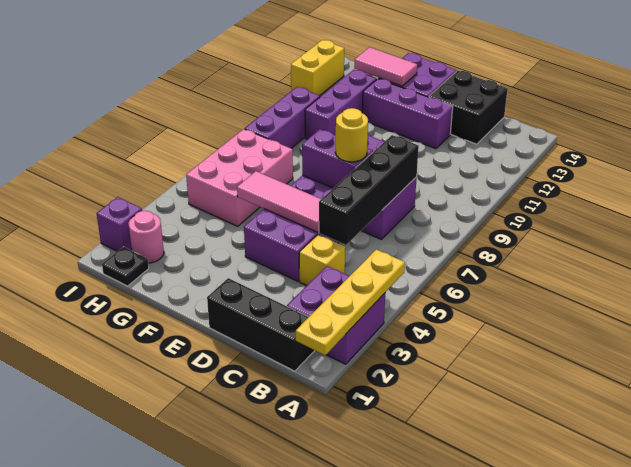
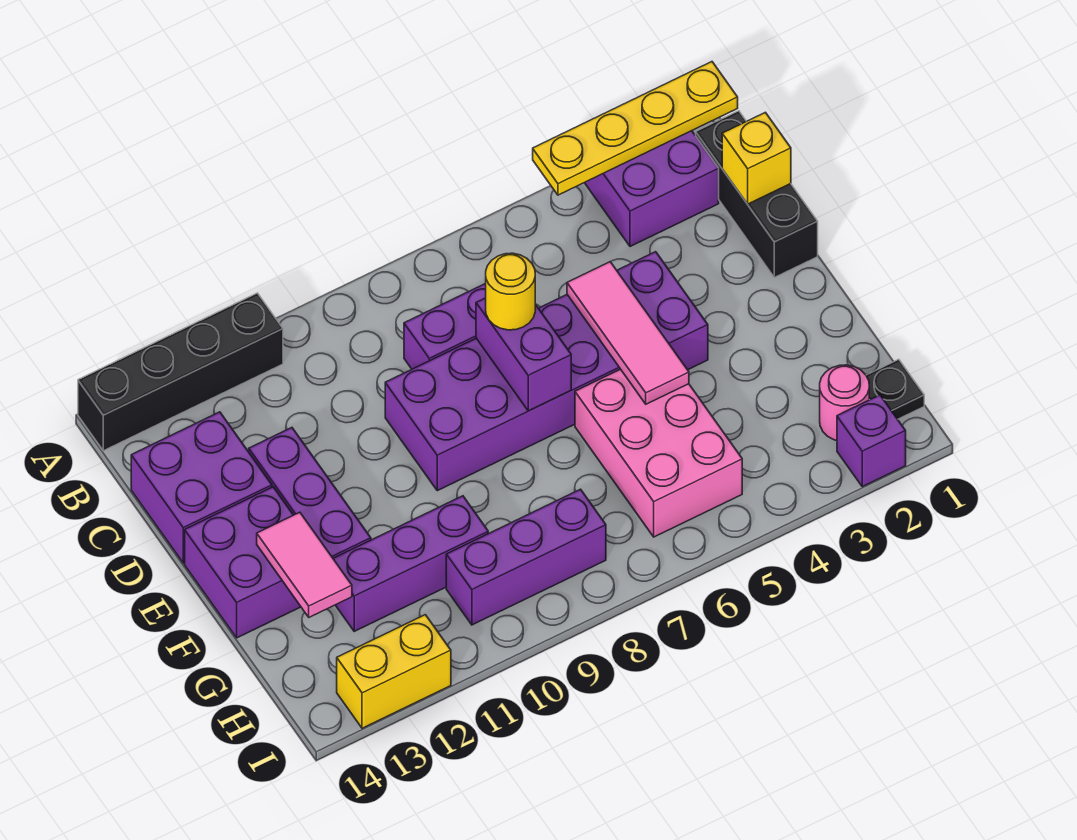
yellow 1x1 brick [299,234,345,286] -> yellow 1x1 brick moved to [722,112,791,204]
black 1x4 brick [319,135,419,245] -> black 1x4 brick moved to [78,293,283,451]
black 2x2 brick [429,71,508,144] -> purple 2x2 brick [131,412,272,563]
pink 2x3 brick [186,129,293,226] -> pink 2x3 brick turned to [575,369,742,537]

